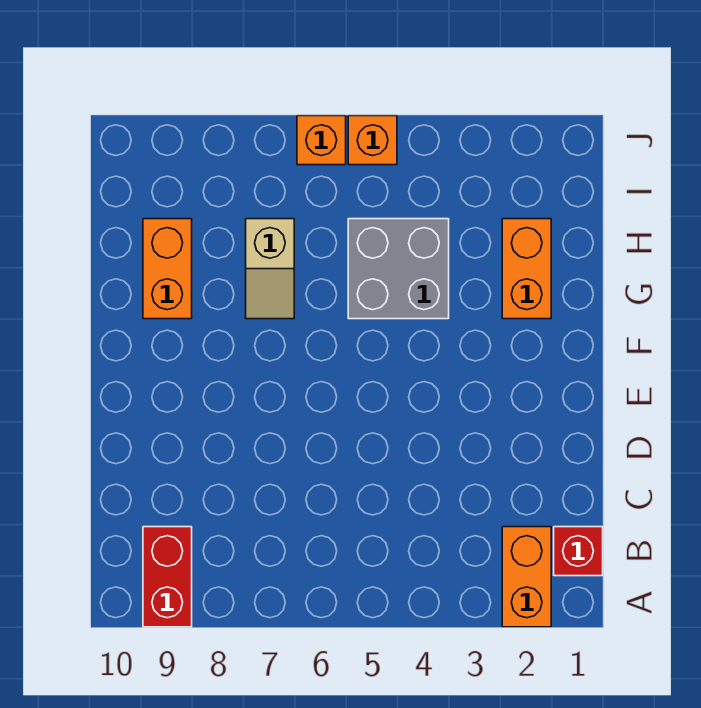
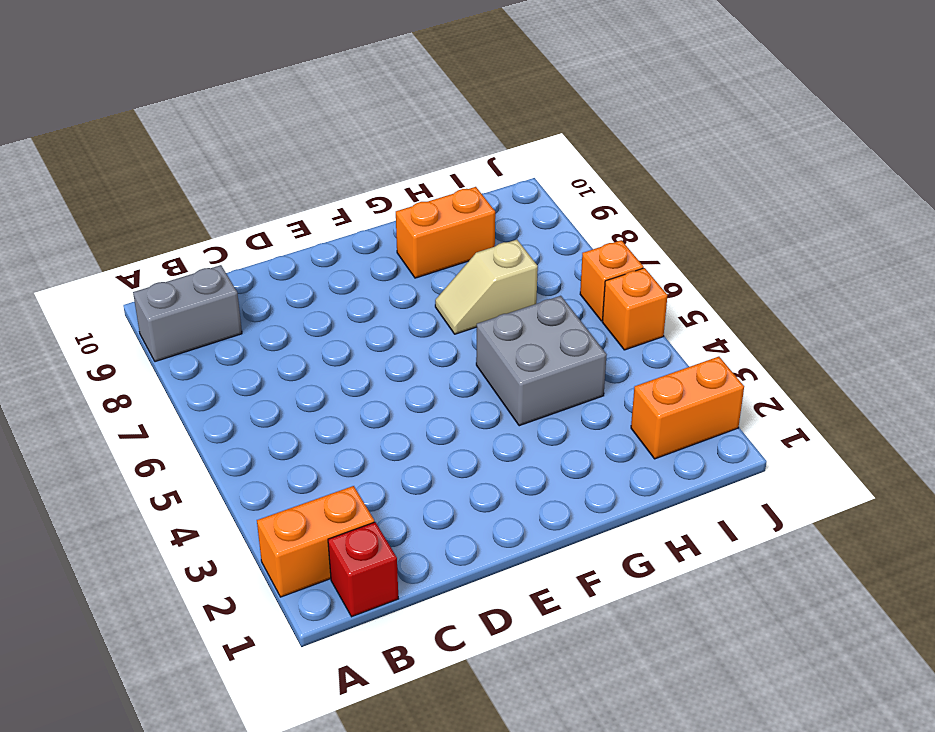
red 1x2 brick [143,527,192,627] -> grey 1x2 brick [133,265,242,362]
orange 1x2 brick [502,219,551,319] -> orange 1x2 brick moved to [631,357,744,459]

